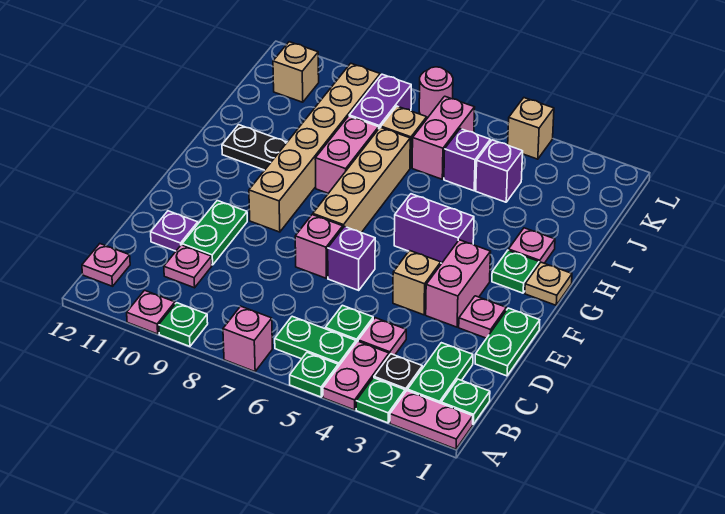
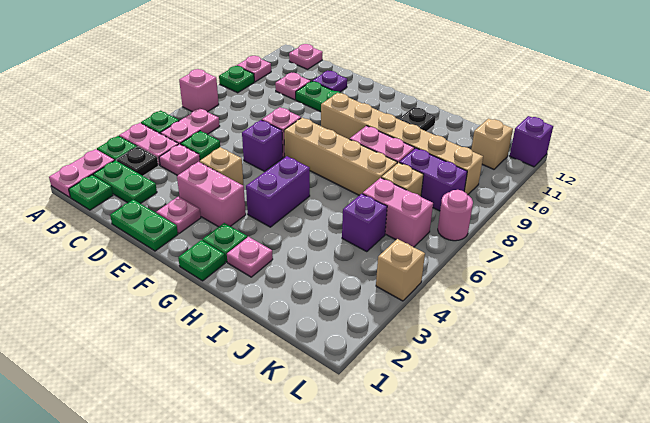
green 1x2 plate [275,316,356,367] -> pink 1x2 plate [160,108,220,144]
tan 1x1 plate [525,262,572,305] -> green 1x1 plate [178,240,225,281]
purple 1x1 brick [476,140,523,202] -> purple 1x1 brick moved to [510,116,553,167]

